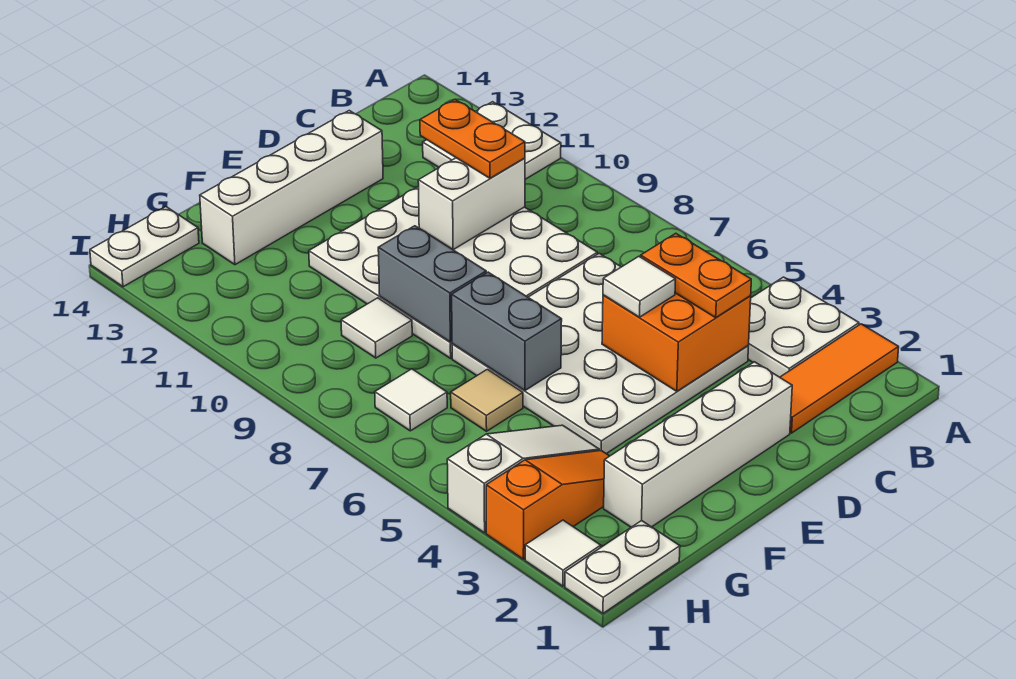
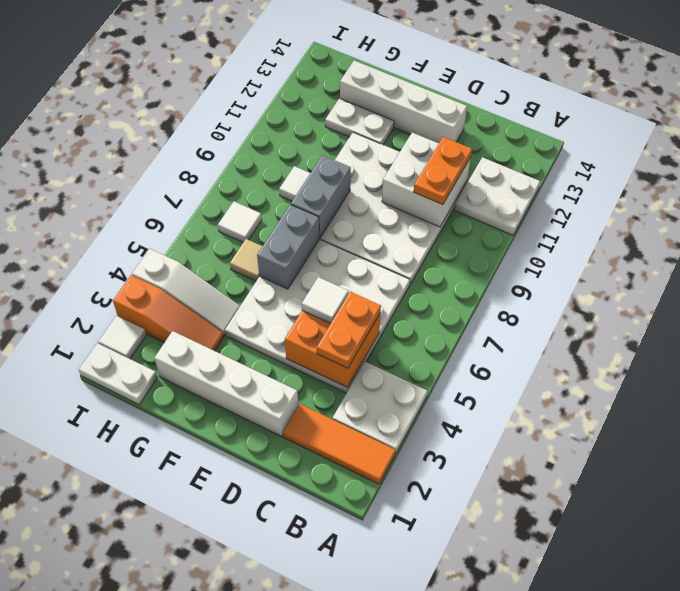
white 1x2 brick [418,158,525,250] -> white 2x2 brick [382,133,471,227]
white 1x2 plate [90,207,199,287] -> white 1x2 plate moved to [325,99,394,145]

